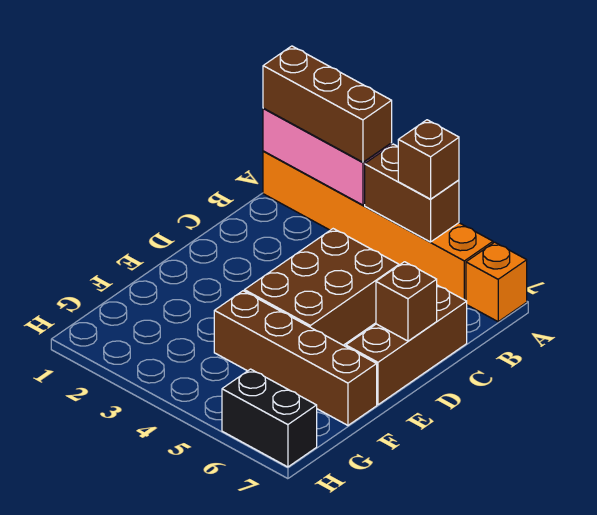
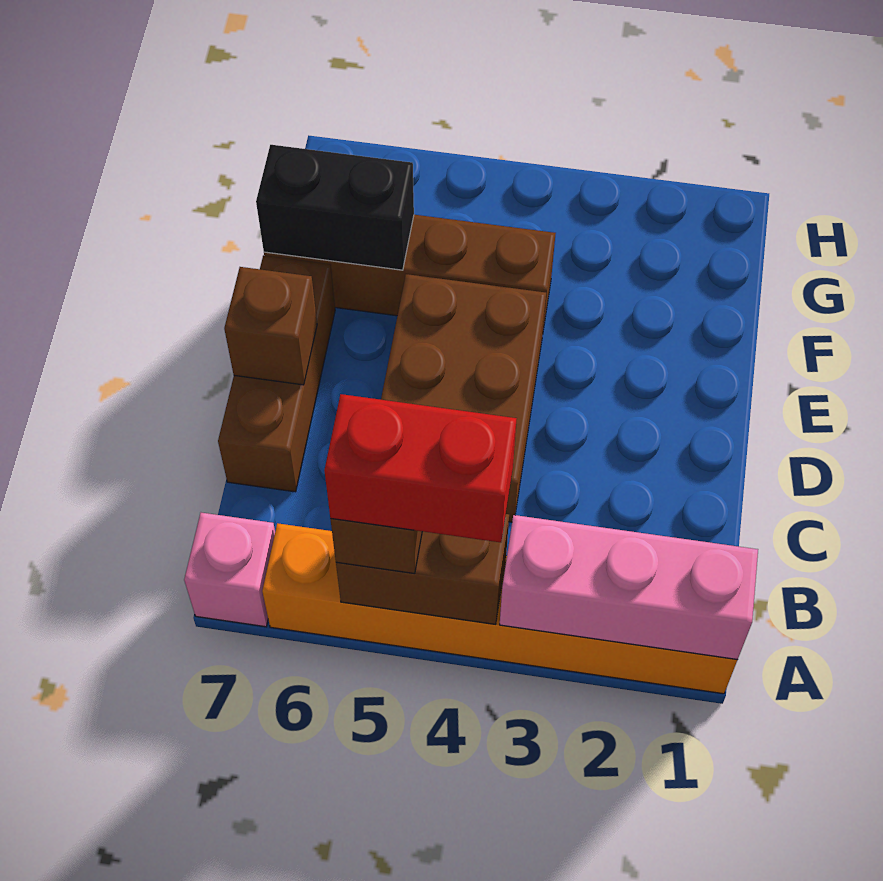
brown 1x3 brick [263,46,392,162] -> none
none -> red 1x2 brick [324,394,517,542]
orange 1x1 brick [466,242,527,322] -> pink 1x1 brick [184,513,275,627]
black 1x2 brick [222,369,317,467] -> black 1x2 brick moved to [256,145,414,270]

